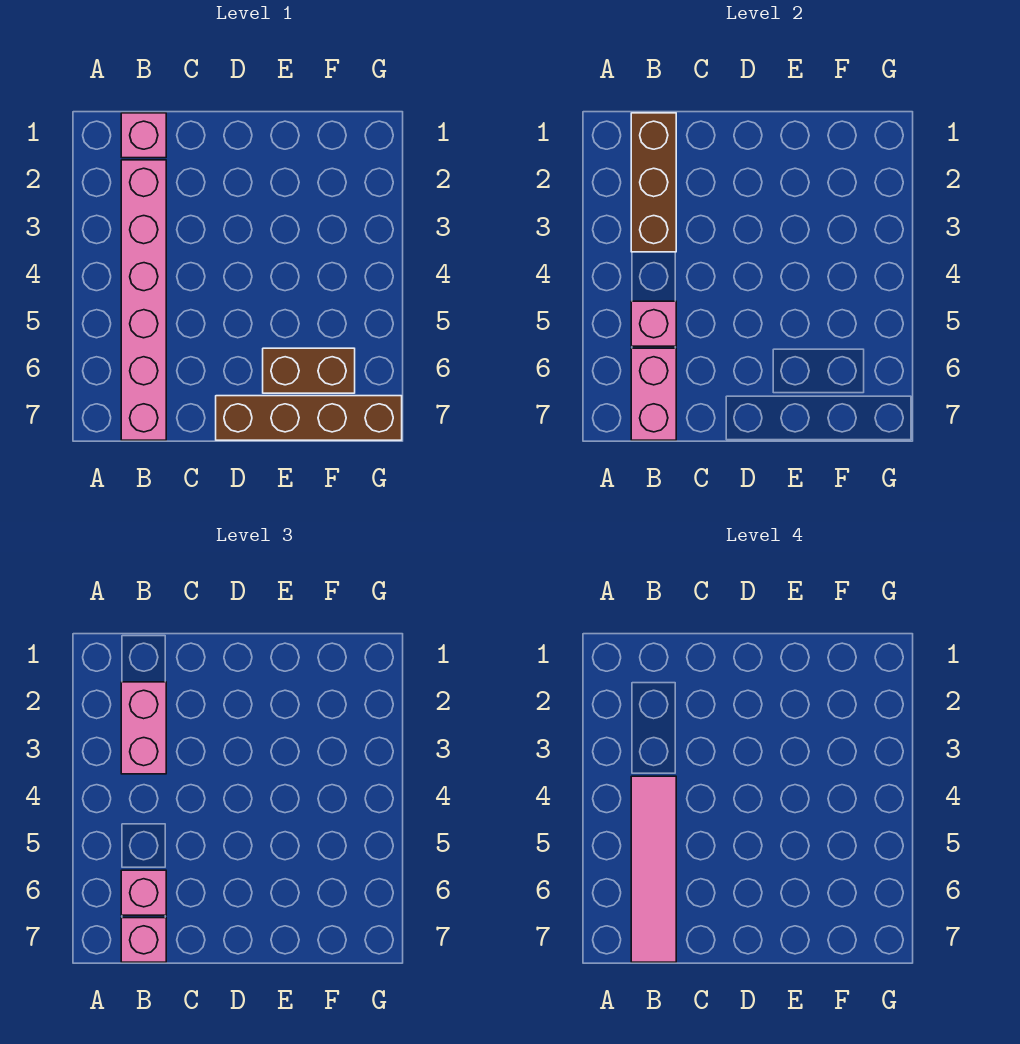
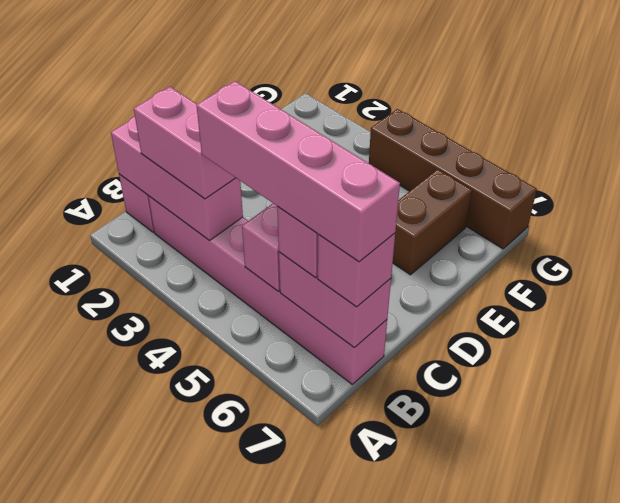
brown 1x3 brick [631,113,676,252] -> pink 1x3 brick [111,116,243,241]
pink 1x4 tile [631,776,676,962] -> pink 1x4 brick [196,81,400,262]
brown 1x4 brick [216,396,402,440] -> brown 1x4 brick turned to [369,109,537,249]

